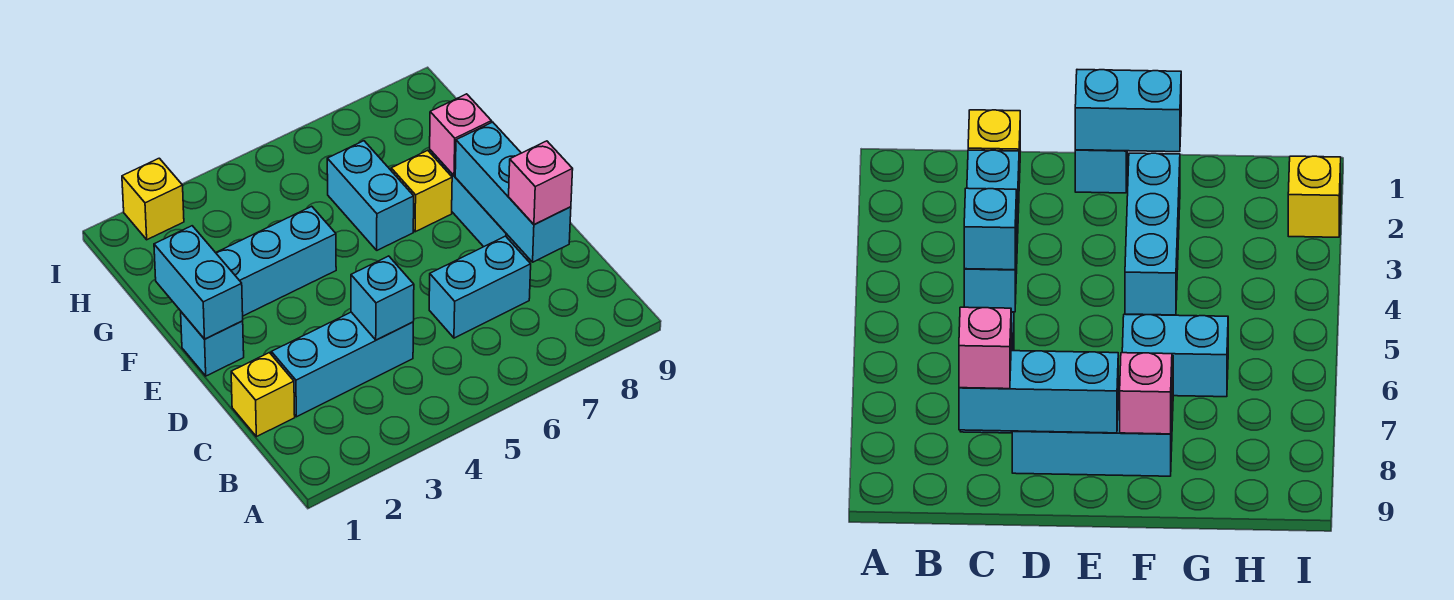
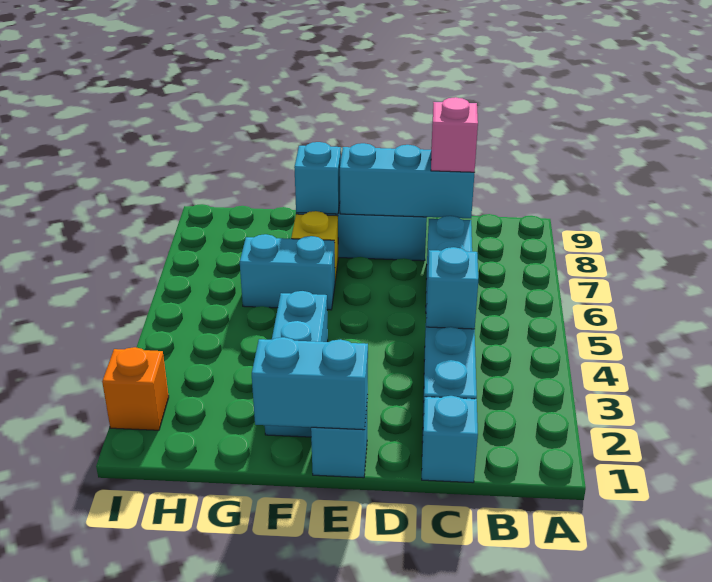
yellow 1x1 brick [231,353,295,437] -> cyan 1x1 brick [422,396,478,483]
pink 1x1 brick [430,94,491,176] -> cyan 1x1 brick [294,142,341,214]
yellow 1x1 brick [122,158,184,240] -> orange 1x1 brick [102,347,169,430]

